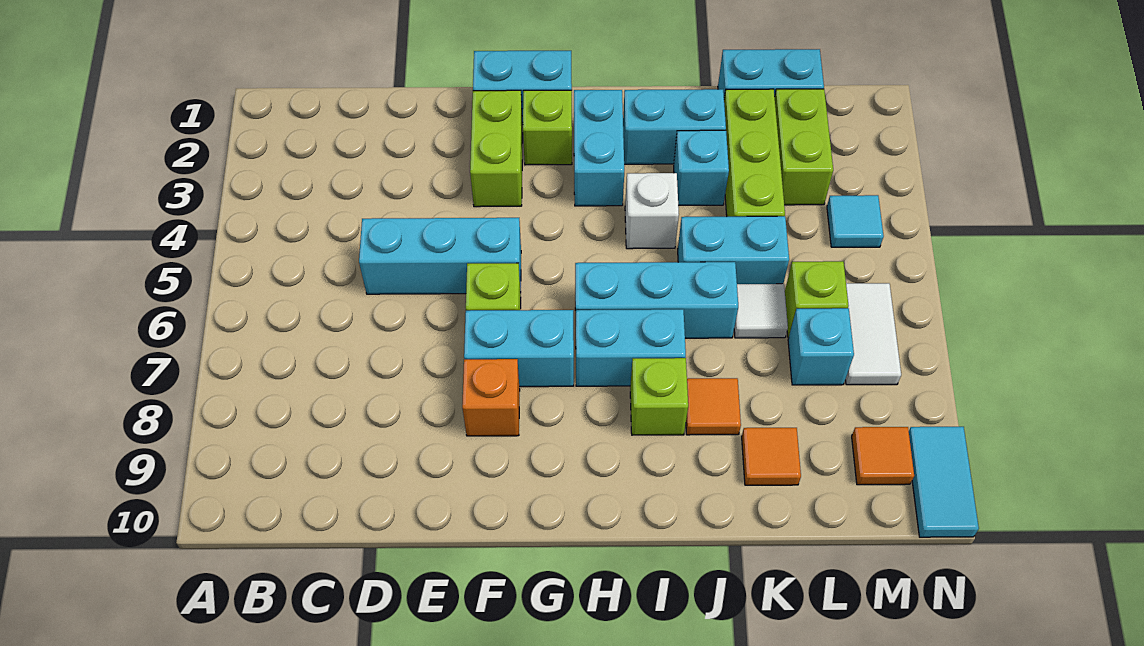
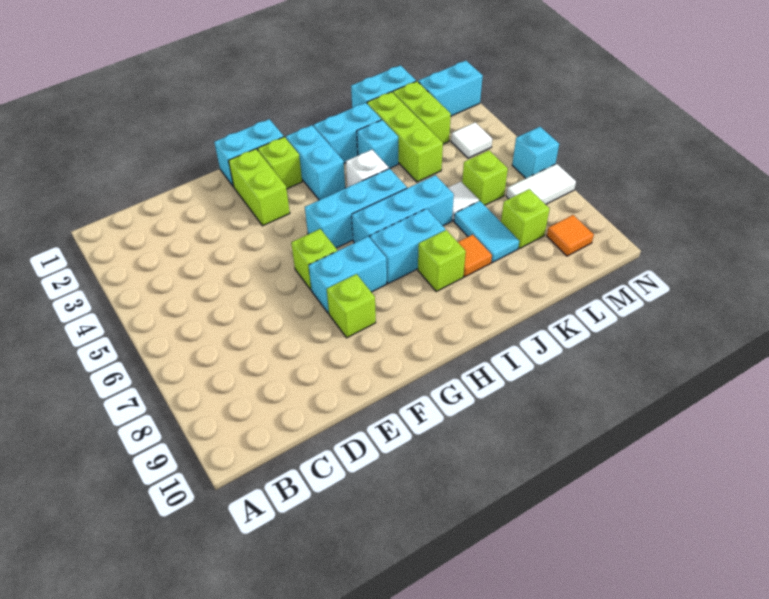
cyan 1x3 brick [359,218,521,294] -> cyan 1x3 brick moved to [305,168,407,248]
orange 1x1 brick [462,359,520,436] -> lime 1x1 brick [327,274,376,338]
cyan 1x2 brick [678,216,789,284] -> cyan 1x2 brick moved to [418,61,483,116]
orange 1x1 tile [742,428,801,485] -> none
cyan 1x1 brick [788,308,854,385] -> cyan 1x1 brick moved to [512,127,559,178]
none -> lime 1x1 brick [501,189,550,249]
cyan 1x1 tile [827,195,884,247] -> white 1x1 tile [451,122,492,158]
white 1x2 tile [845,283,901,385] -> white 1x2 tile turned to [506,164,576,204]
cyan 1x2 tile [909,427,979,537] -> cyan 1x2 tile moved to [454,201,519,263]

